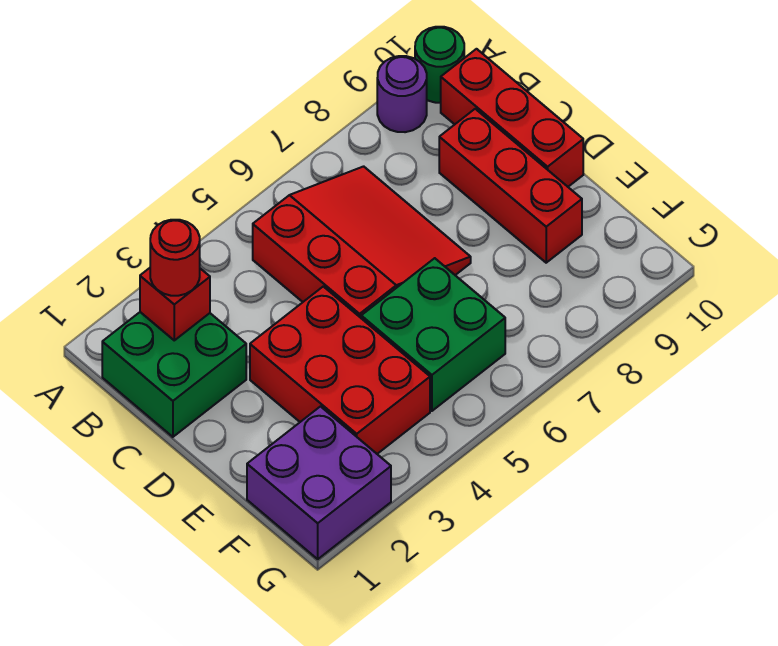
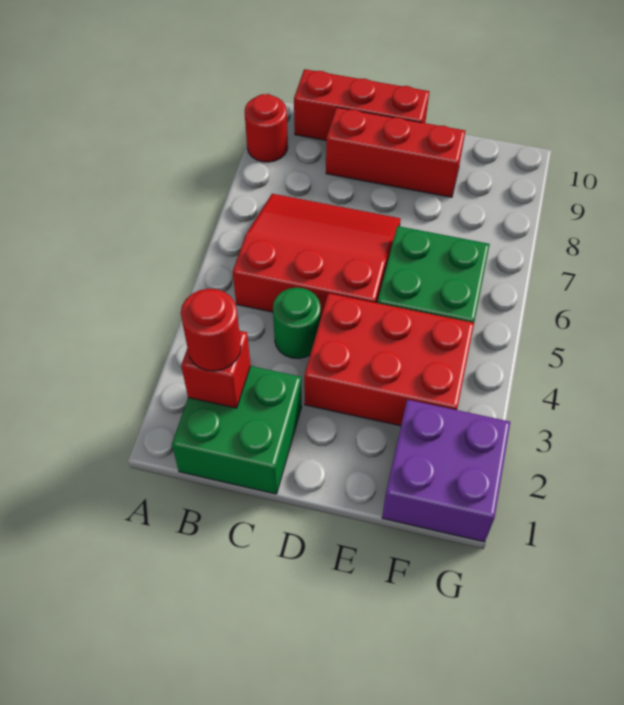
purple 1x1 round brick [377,56,427,132] -> red 1x1 round brick [245,94,288,162]
green 1x1 round brick [415,27,464,103] -> green 1x1 round brick moved to [273,288,321,359]

